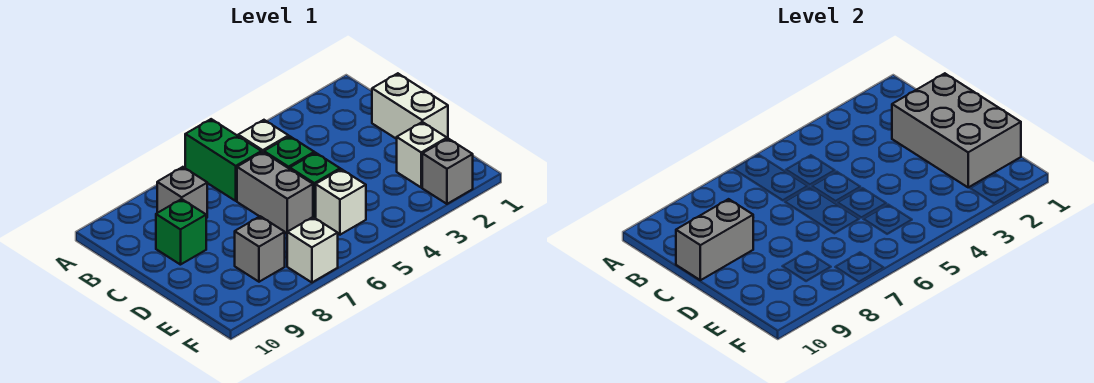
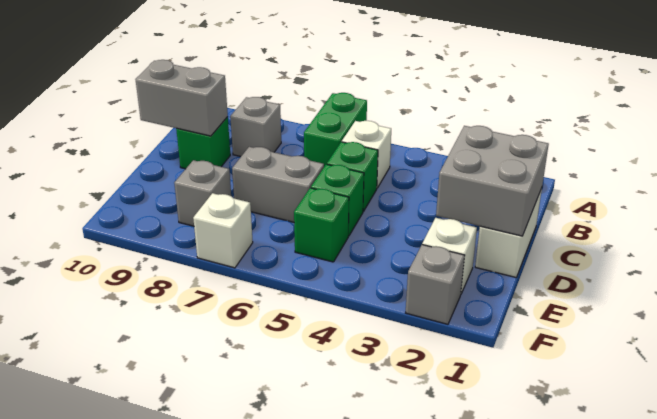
grey 2x3 brick [892,73,1021,187] -> grey 2x2 brick [436,126,549,236]
grey 1x2 brick [237,152,313,234] -> grey 1x2 brick turned to [232,147,324,222]
white 1x1 brick [316,169,366,235] -> green 1x1 brick [294,188,349,262]

